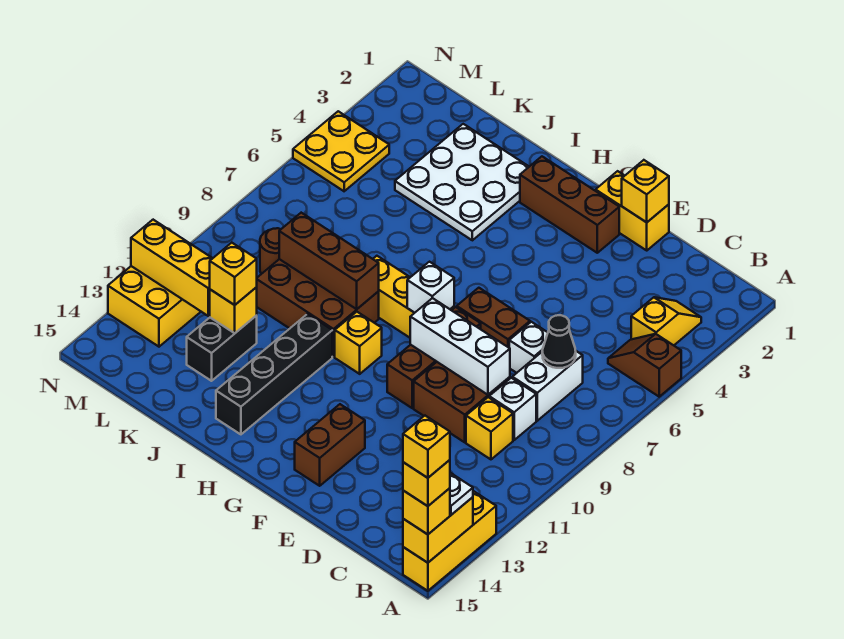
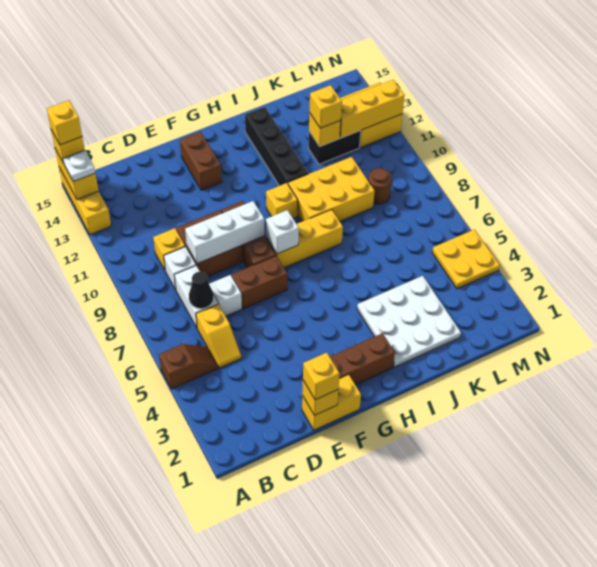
yellow 1x1 brick [403,416,450,478] -> yellow 1x1 brick moved to [303,353,340,400]
yellow 1x2 slope [631,297,701,345] -> yellow 1x2 slope moved to [196,304,241,368]
brown 2x3 brick [257,259,379,357] -> yellow 2x3 brick [288,157,375,221]
brown 1x3 brick [279,213,379,309] -> none
black 1x2 brick [187,316,257,381] -> black 1x2 brick turned to [308,130,361,164]

